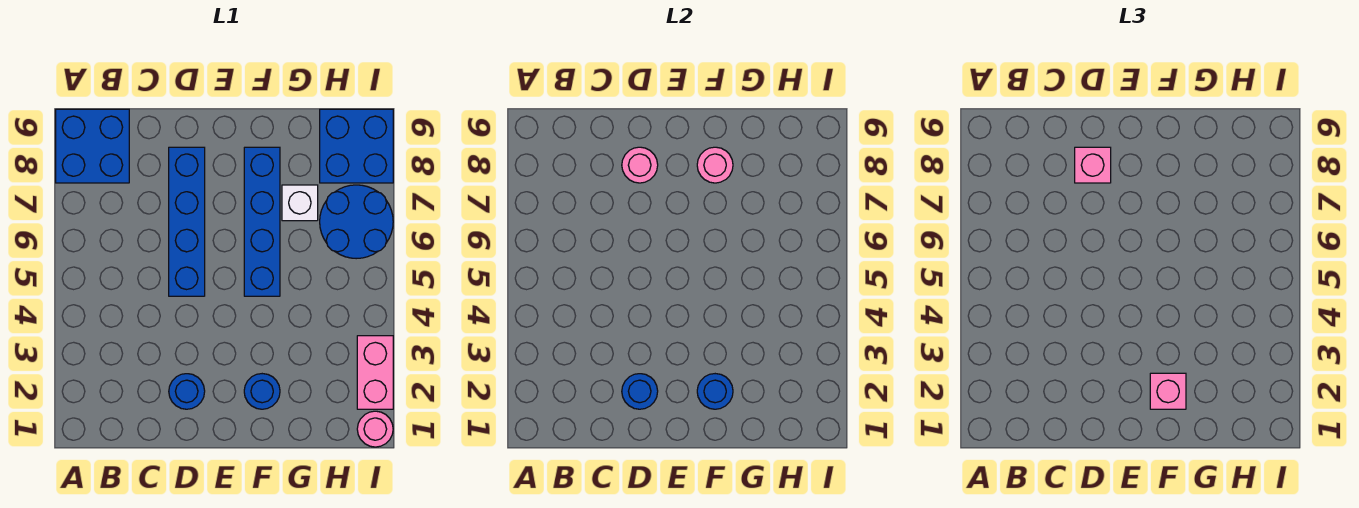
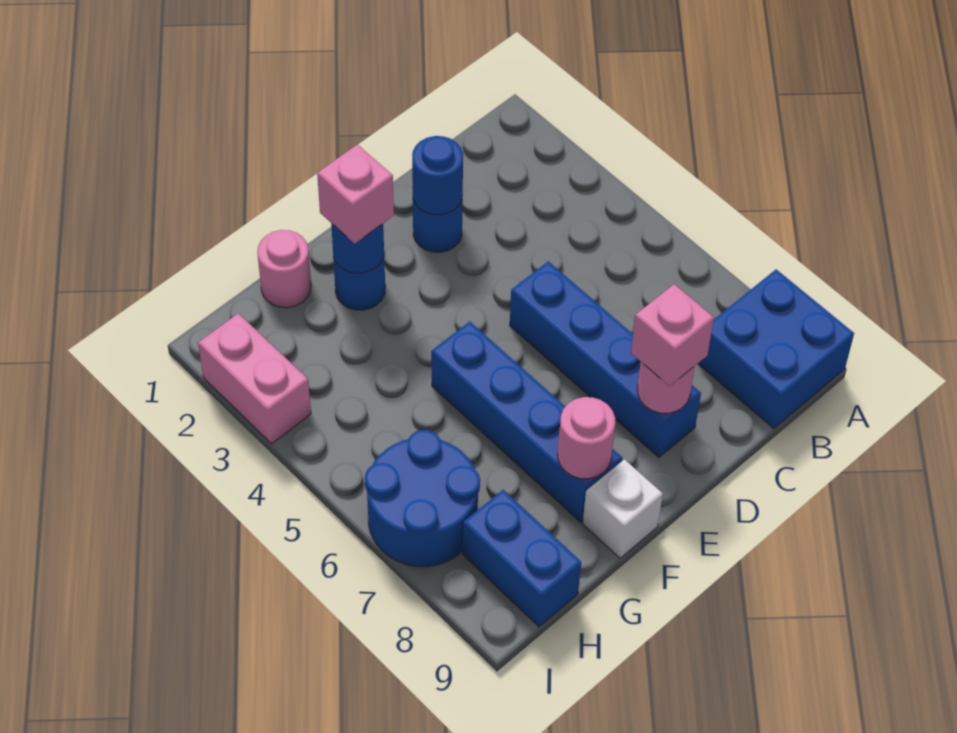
white 1x1 brick [282,185,318,221] -> white 1x1 brick moved to [583,459,663,558]
blue 2x2 brick [320,109,393,183] -> blue 1x2 brick [463,490,581,627]
pink 1x1 round brick [357,411,393,447] -> pink 1x1 round brick moved to [257,230,311,308]

